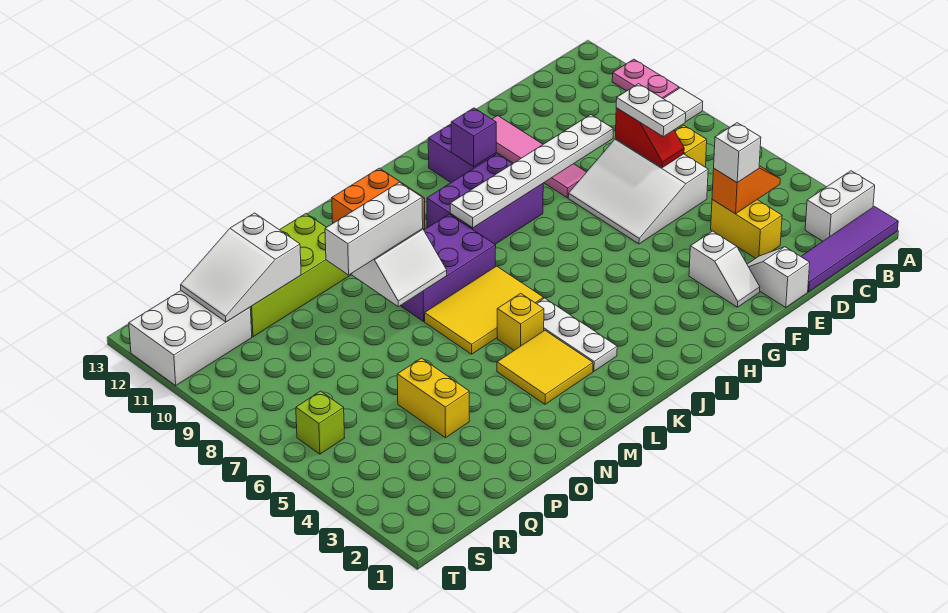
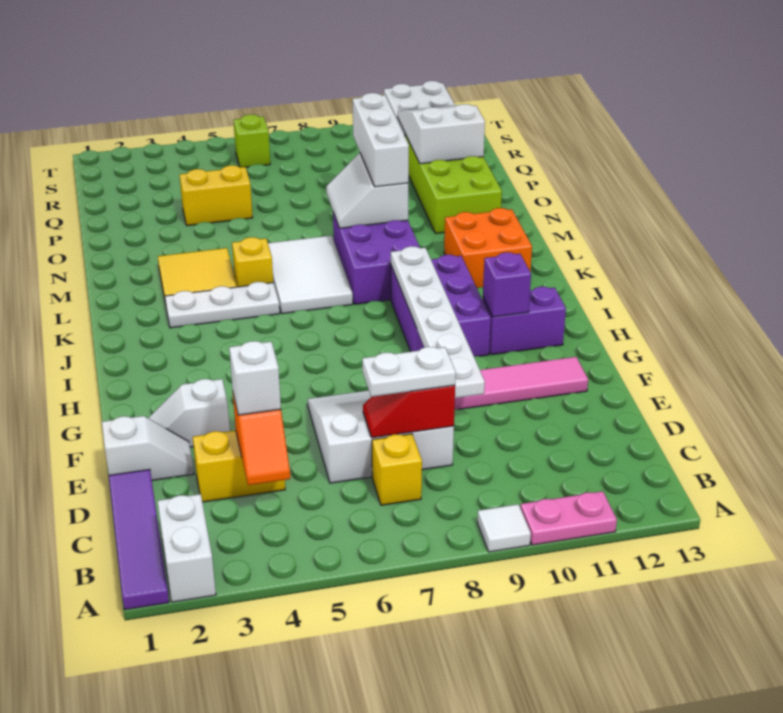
yellow 2x3 tile [425,266,544,354] -> white 2x3 tile [268,236,353,314]

